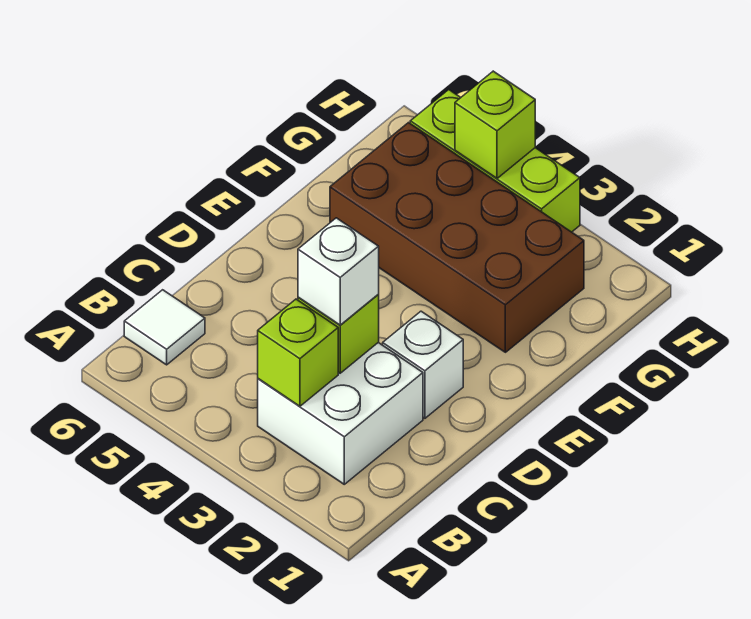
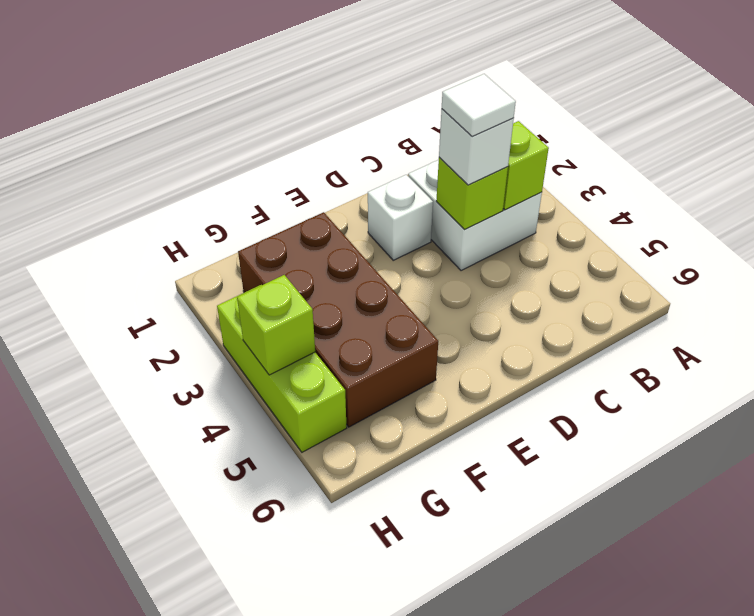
white 1x1 tile [124,290,205,365] -> white 1x1 tile moved to [442,74,516,137]

